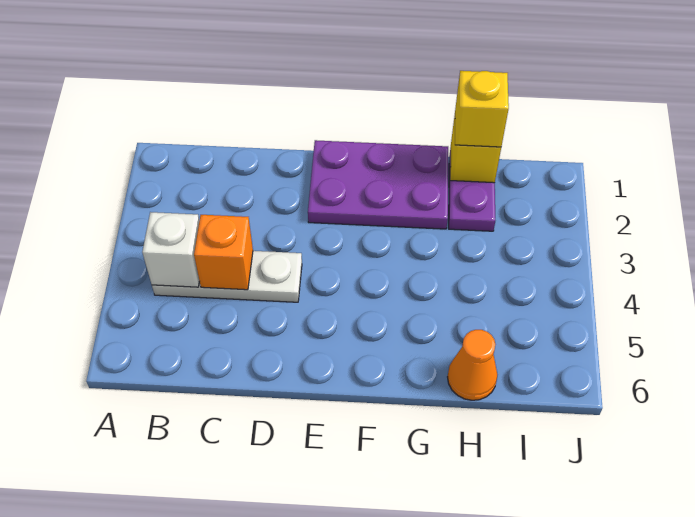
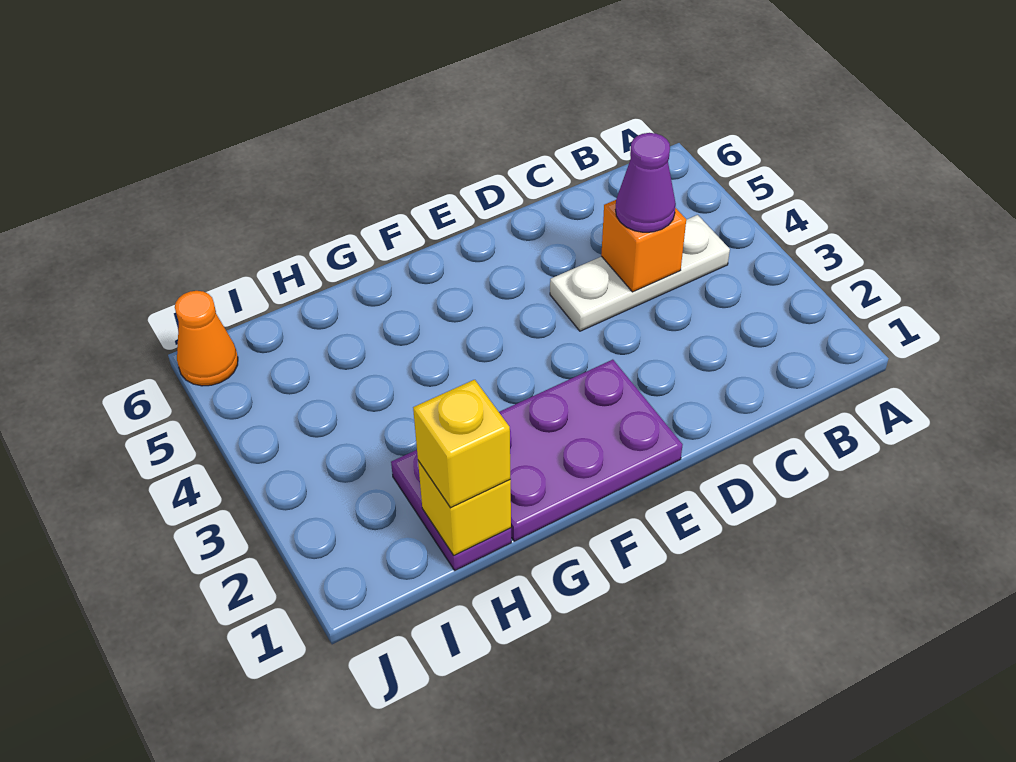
white 1x1 brick [142,212,200,287] -> none
none -> purple 1x1 cone [616,133,676,232]
orange 1x1 cone [448,330,497,400] -> orange 1x1 cone moved to [175,291,238,386]

